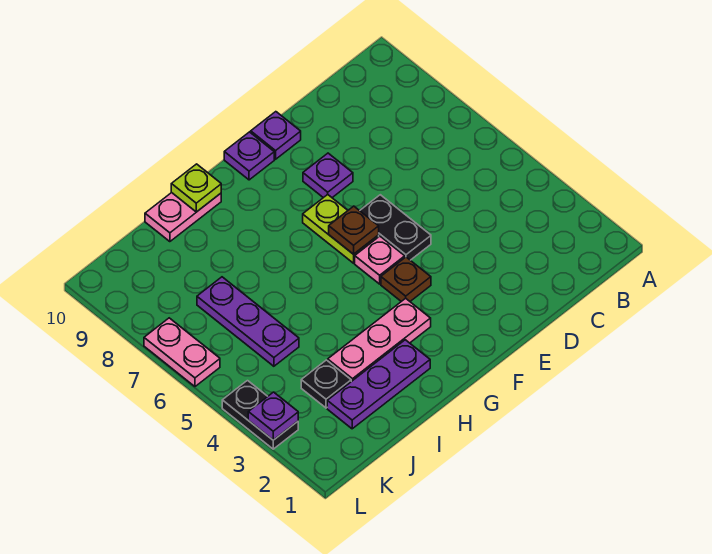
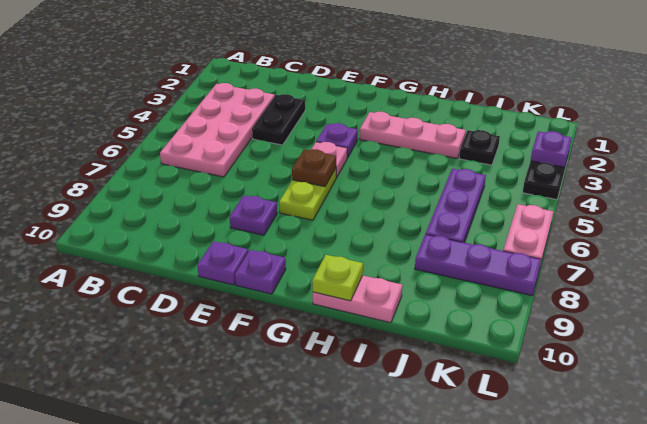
none -> pink 2x4 plate [160,83,275,177]
black 1x2 plate [360,195,431,260] -> black 1x2 plate moved to [252,94,305,145]
brown 1x1 plate [381,257,431,301] -> purple 1x1 plate [316,123,358,158]
purple 1x3 plate [327,340,430,429] -> purple 1x3 plate moved to [415,234,541,296]

